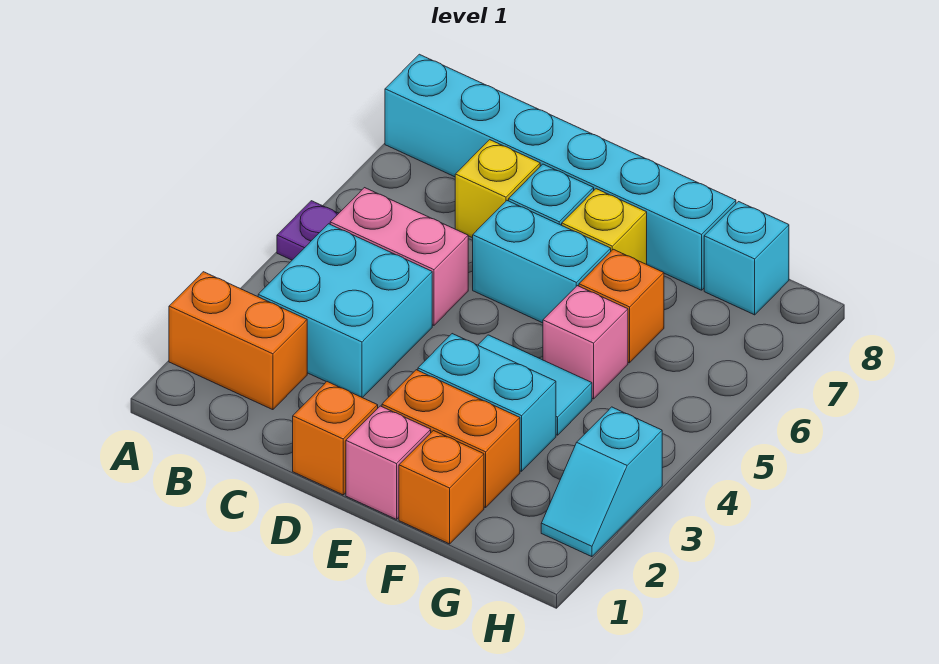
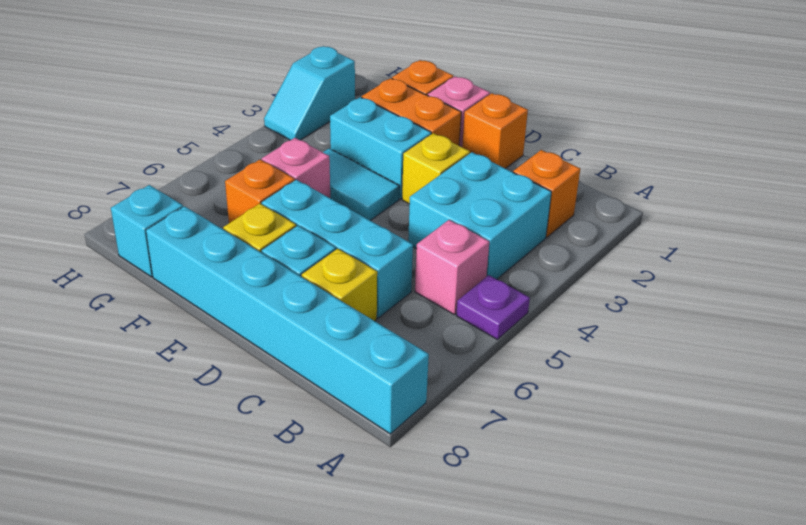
orange 1x2 brick [169,272,307,410] -> orange 1x1 brick [513,150,580,237]
pink 1x2 brick [330,188,468,325] -> pink 1x1 brick [415,220,489,314]
none -> yellow 1x1 brick [402,133,470,204]
cyan 1x2 brick [473,201,611,323] -> cyan 1x3 brick [262,180,413,318]
cyan 1x2 slope [541,407,662,557] -> cyan 1x2 slope turned to [264,46,355,140]

